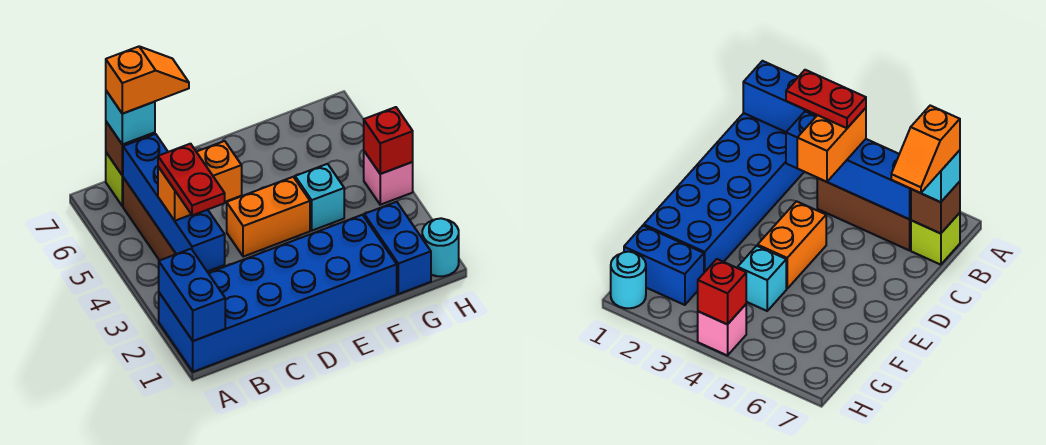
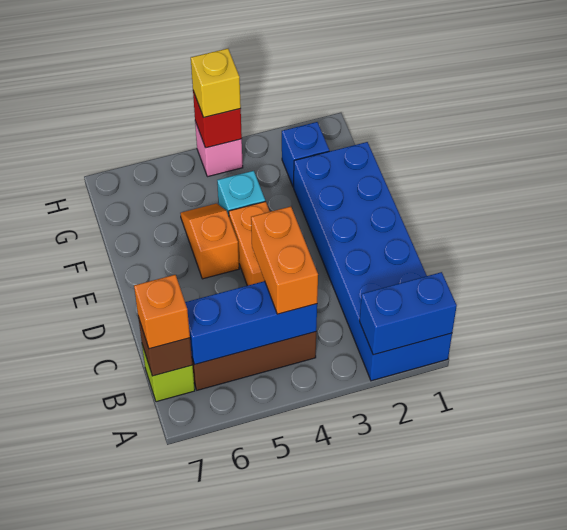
blue 1x4 brick [123,134,225,271] -> blue 1x3 brick [185,281,317,365]
red 1x2 plate [158,144,225,215] -> none
cyan 1x1 brick [106,91,155,145] -> orange 1x1 brick [134,275,190,349]
orange 1x2 slope [106,47,189,114] -> orange 1x2 slope moved to [180,204,239,279]
blue 1x2 brick [364,202,431,294] -> blue 1x1 brick [282,122,329,187]
cyan 1x1 round brick [422,218,459,276] -> none
none -> yellow 1x1 brick [191,49,241,117]

